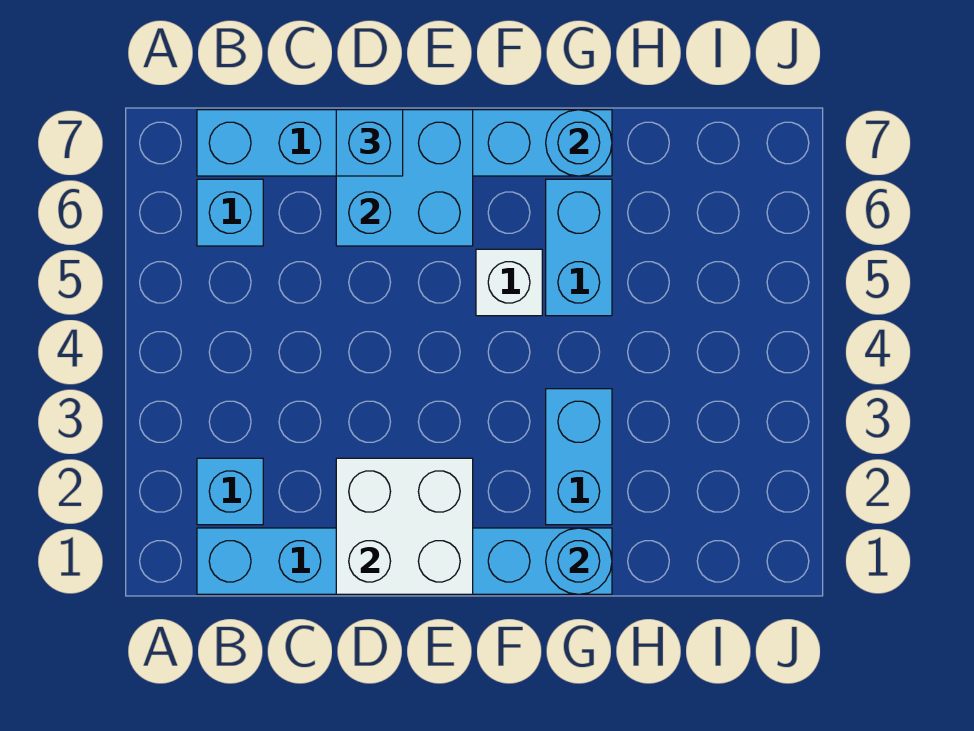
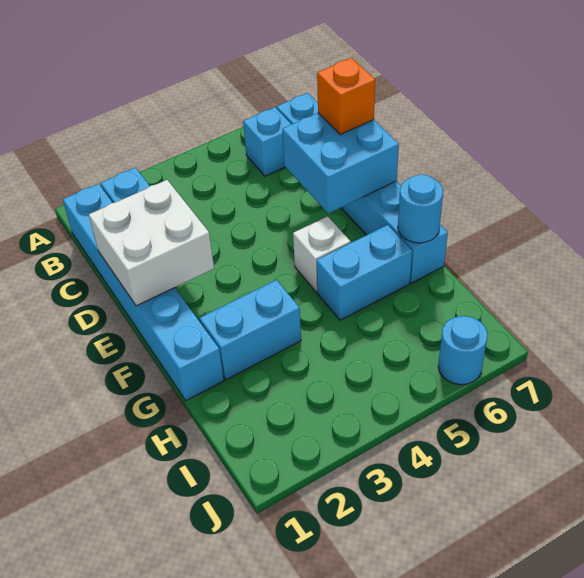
cyan 1x1 brick [336,110,403,176] -> orange 1x1 brick [317,58,375,134]
cyan 1x1 round brick [546,528,612,594] -> cyan 1x1 round brick moved to [438,316,488,385]

